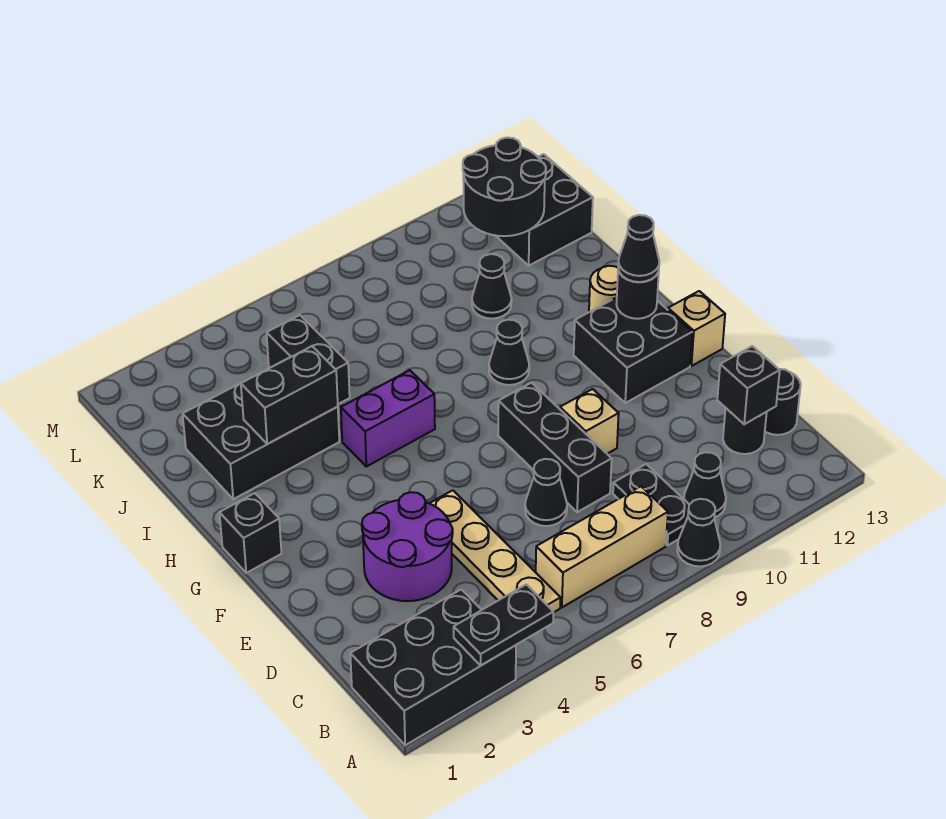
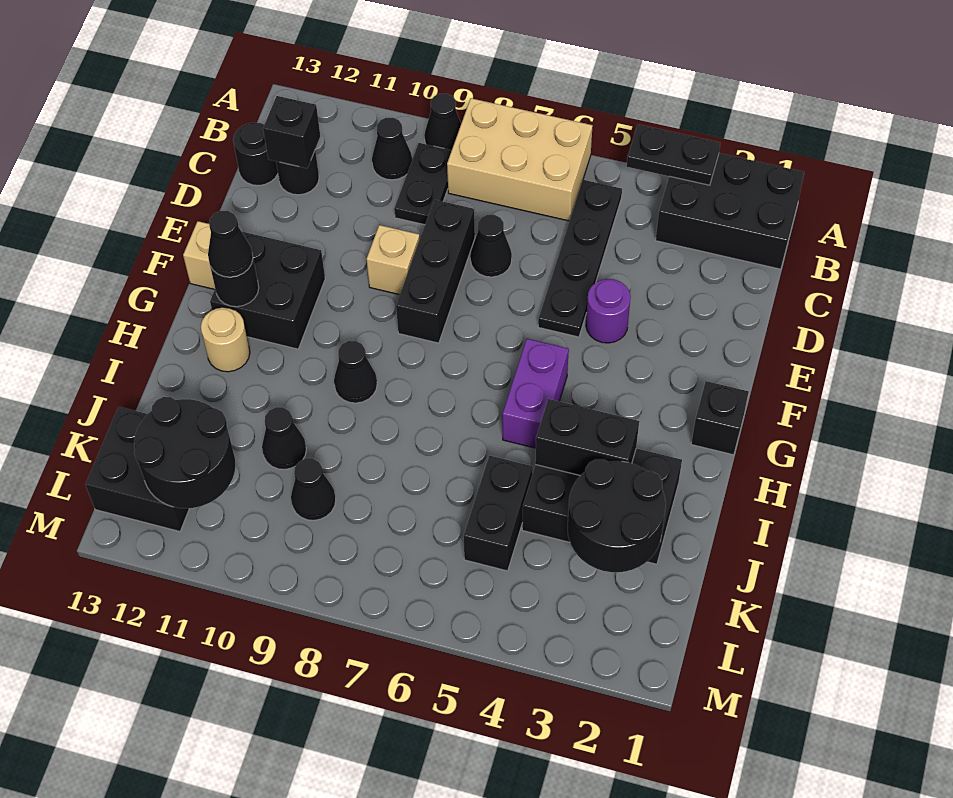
tan 1x4 plate [429,490,560,613] -> black 1x4 plate [538,180,622,337]
tan 1x3 brick [536,486,668,607] -> tan 2x3 brick [447,98,593,221]
purple 2x2 round brick [362,492,453,601] -> purple 1x1 round brick [586,279,631,343]
purple 1x2 brick [341,370,435,467] -> purple 1x2 brick turned to [502,339,569,448]
none -> black 2x2 round brick [568,459,666,572]
none -> black 1x1 cone [291,458,336,520]

